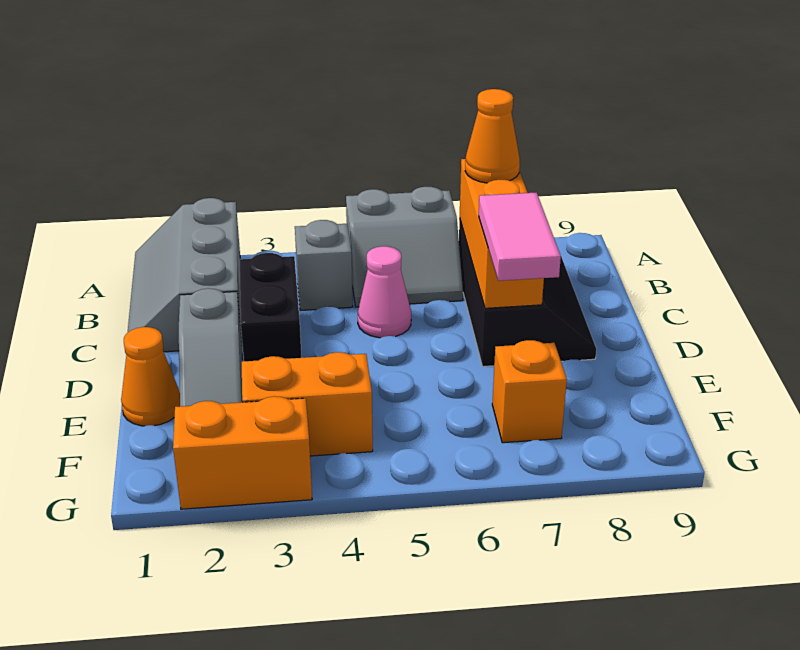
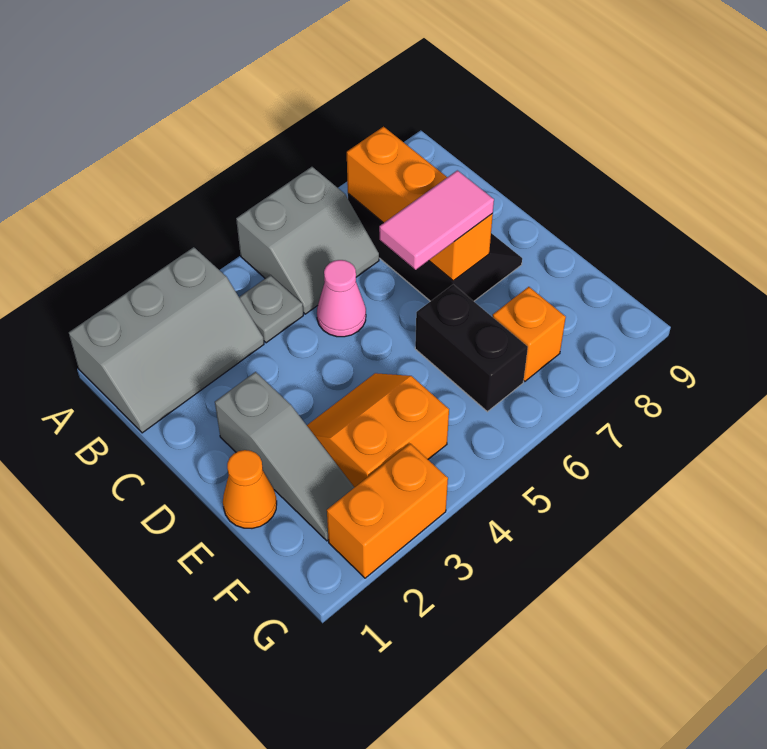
grey 2x3 slope [128,198,242,352] -> grey 2x3 slope turned to [69,247,264,433]
grey 1x1 brick [295,220,353,311] -> grey 1x1 plate [239,275,303,343]
orange 1x1 cone [465,89,520,183] -> none
black 1x2 brick [240,253,302,361] -> black 1x2 brick moved to [415,285,528,412]
pink 1x2 tile [479,192,561,281] -> pink 1x2 tile turned to [379,170,494,270]

